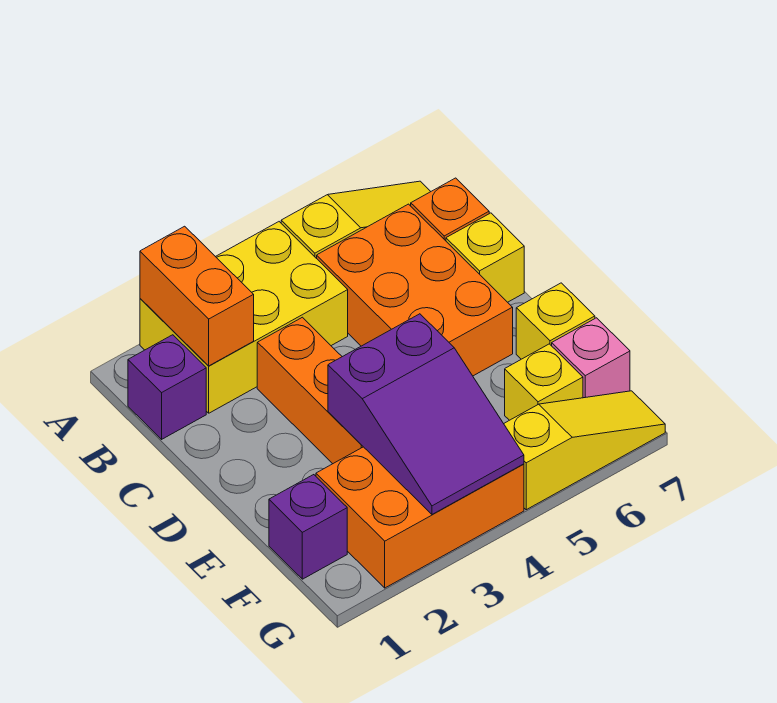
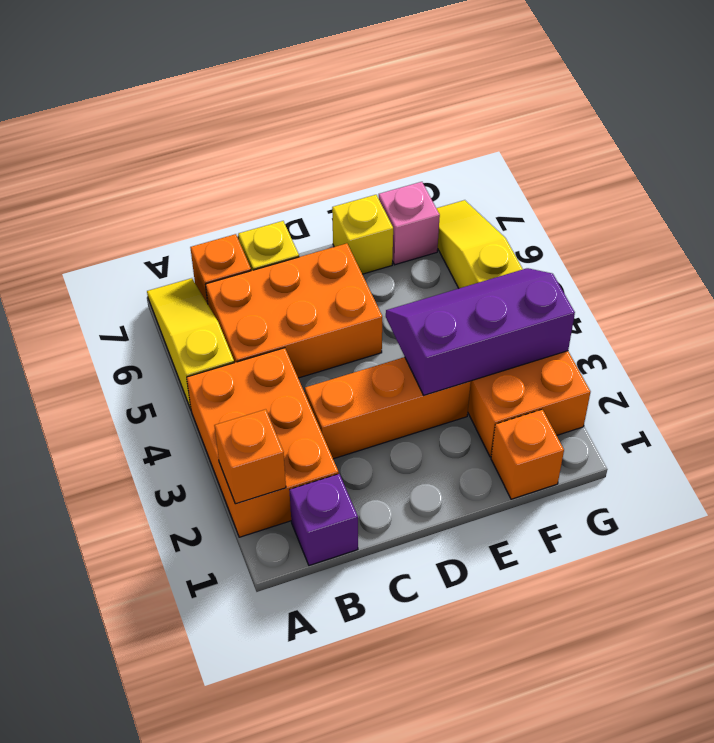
yellow 2x3 brick [140,222,348,413] -> orange 2x3 brick [187,348,339,537]
orange 1x2 brick [140,226,254,366] -> orange 1x1 brick [214,409,286,504]
purple 2x3 slope [328,314,524,514] -> purple 2x3 slope turned to [386,268,575,395]
purple 1x1 brick [269,475,347,579] -> orange 1x1 brick [491,409,564,499]
yellow 1x1 brick [505,344,583,420] -> none

